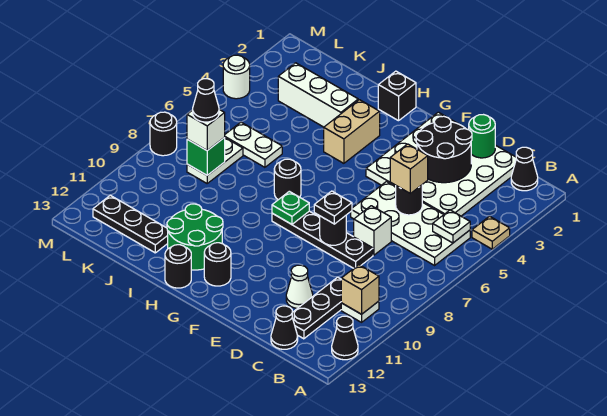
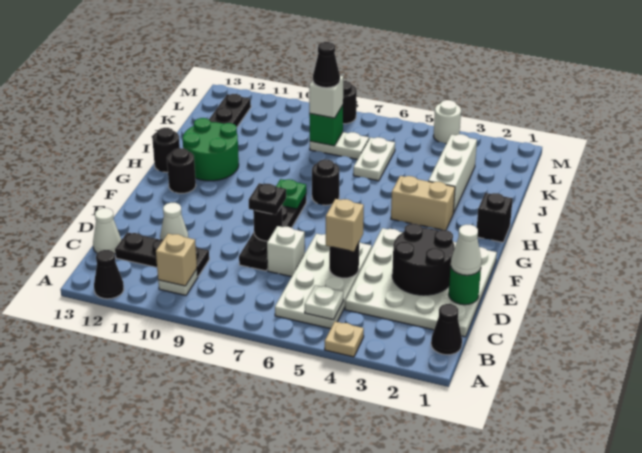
black 1x1 cone [271,306,298,349] -> white 1x1 cone [93,208,121,254]
none -> white 1x1 cone [451,224,481,275]

